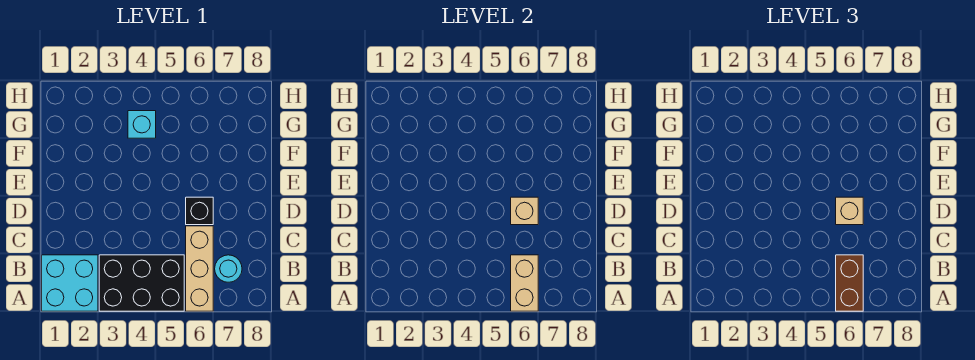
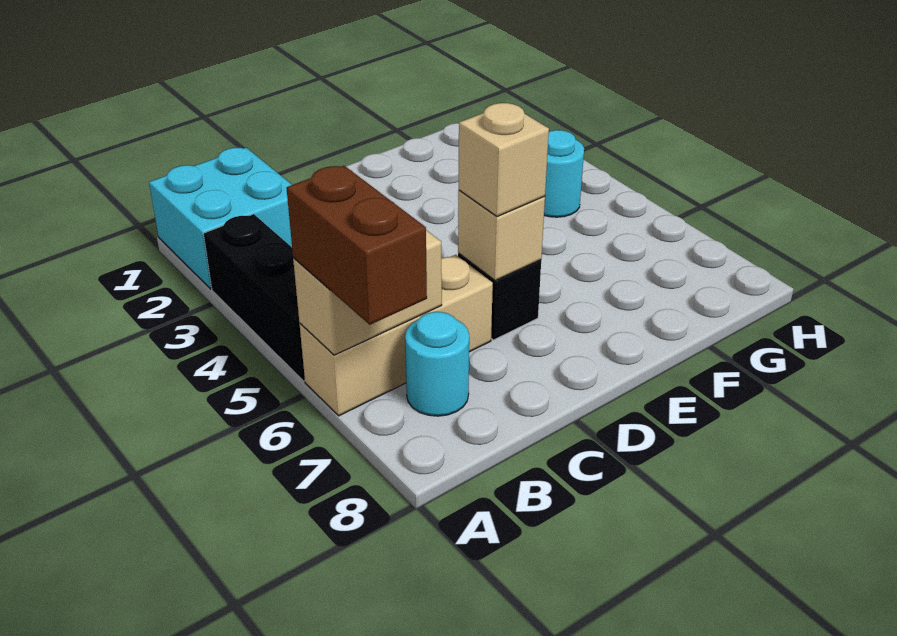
black 2x3 brick [99,255,184,311] -> black 1x3 brick [204,214,305,381]
brown 1x2 brick [836,255,863,311] -> brown 1x2 brick turned to [287,166,427,325]
cyan 1x1 brick [128,111,156,138] -> cyan 1x1 round brick [544,130,584,217]

